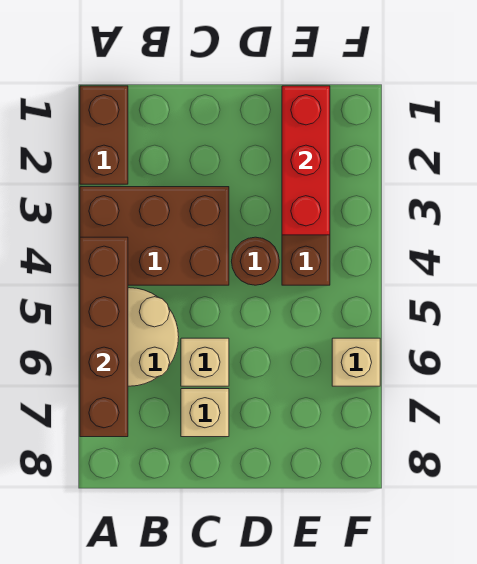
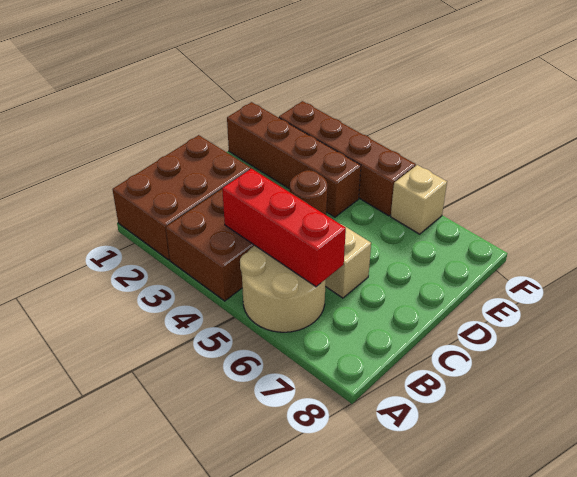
brown 1x2 brick [80,86,128,184] -> brown 2x3 brick [112,135,251,260]
brown 1x4 brick [80,237,128,437] -> brown 1x4 brick moved to [279,101,416,216]
tan 1x1 brick [181,389,229,437] -> none
red 1x3 brick [282,86,330,235] -> red 1x3 brick moved to [222,169,346,287]

